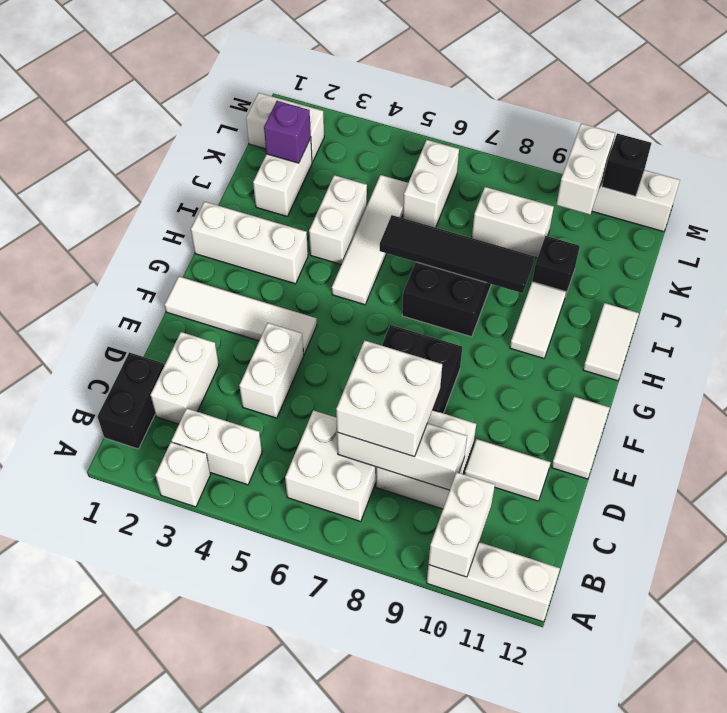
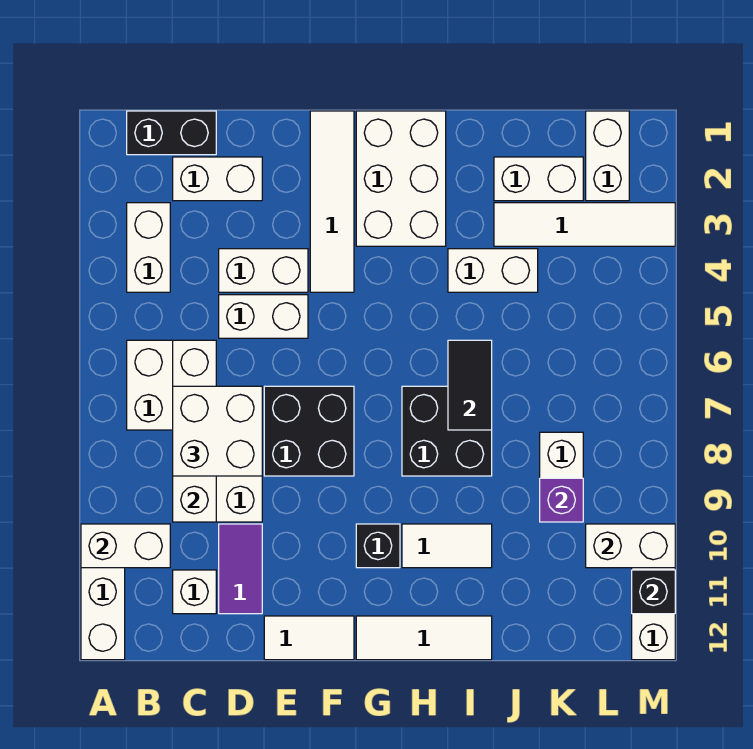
white 1x1 brick [155,442,211,507] -> white 1x1 brick moved to [173,570,216,614]
white 1x3 brick [337,423,467,490] -> white 1x4 brick [173,340,216,522]
white 1x2 tile [464,439,551,501] -> purple 1x2 tile [219,524,262,614]
white 1x3 brick [191,202,308,284] -> white 2x3 brick [356,111,446,246]
white 1x4 tile [332,175,408,305] -> white 1x4 tile moved to [494,203,675,246]
white 1x2 tile [583,303,639,381] -> white 1x3 tile [356,616,492,660]
black 1x4 tile [380,215,534,293] -> black 1x2 tile [448,340,492,430]
black 1x1 brick [532,236,580,296] -> black 1x1 brick moved to [356,524,400,568]
purple 1x1 brick [264,101,311,163] -> purple 1x1 brick moved to [540,478,583,522]
white 1x2 brick [403,140,459,228] -> white 1x2 brick moved to [219,295,308,338]

